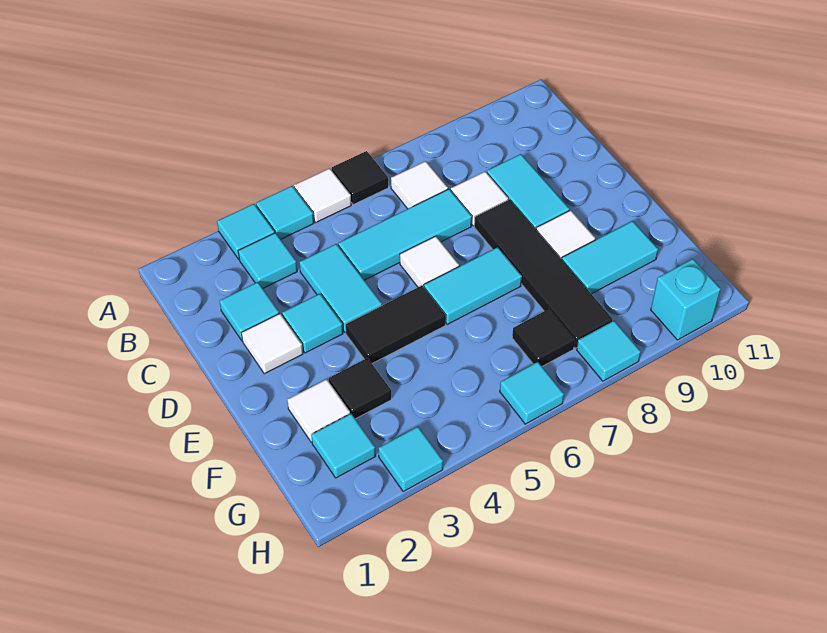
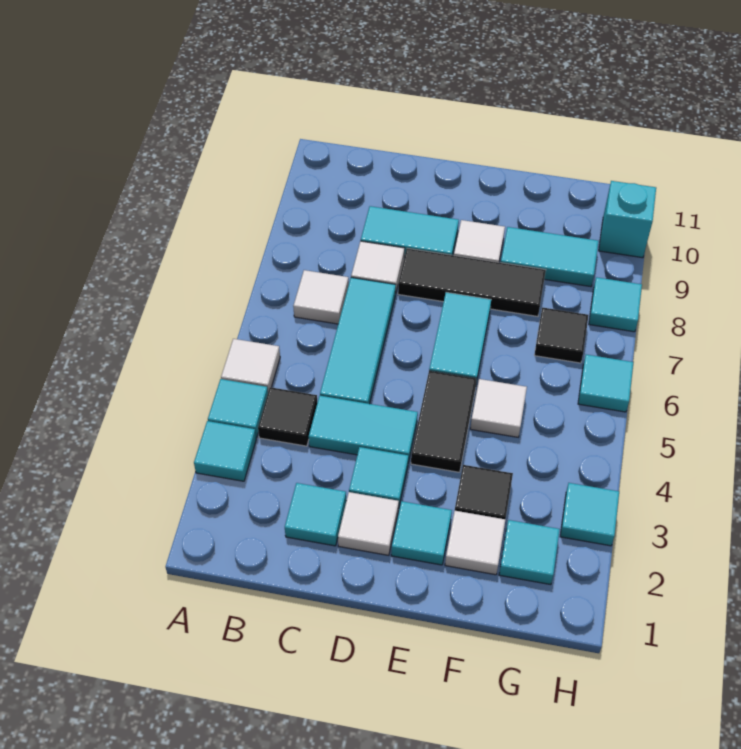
black 1x1 tile [332,151,388,205] -> black 1x1 tile moved to [258,387,317,446]
cyan 1x1 tile [238,233,297,288] -> cyan 1x1 tile moved to [391,501,452,565]
white 1x1 tile [400,236,459,287] -> white 1x1 tile moved to [470,379,527,437]
black 1x4 tile [474,200,613,348] -> black 1x3 tile [398,248,546,316]
cyan 1x2 tile [562,221,658,294] -> cyan 1x2 tile turned to [501,227,599,287]

